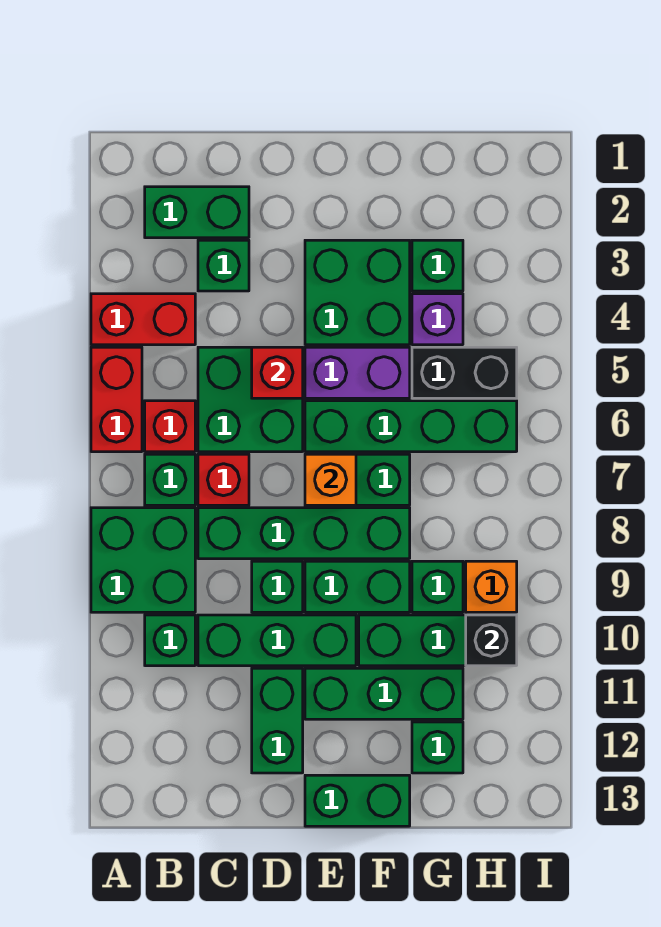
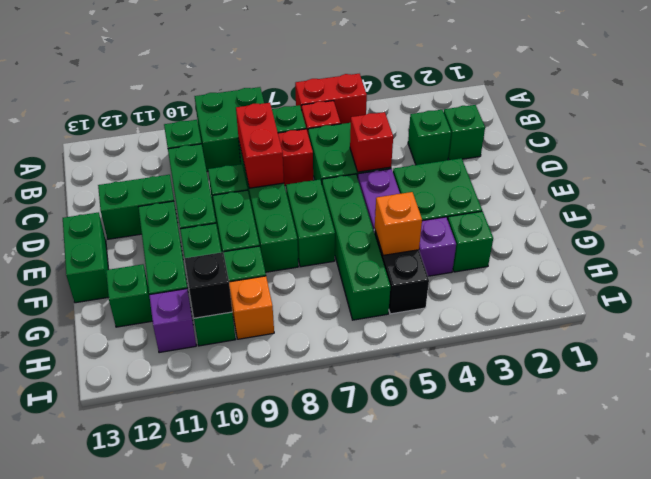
red 1x2 brick [91,294,195,345] -> red 1x2 brick moved to [236,103,284,188]
green 1x2 brick [145,187,249,238] -> green 1x1 brick [444,105,485,160]
orange 1x1 brick [305,454,356,505] -> orange 1x1 brick moved to [375,192,422,255]
none -> purple 1x1 brick [149,289,196,353]

